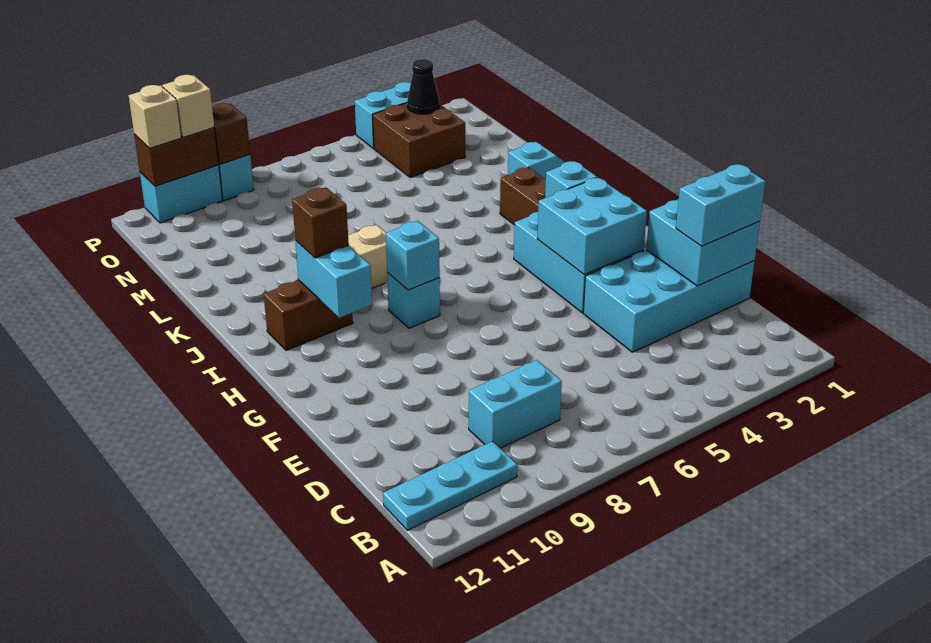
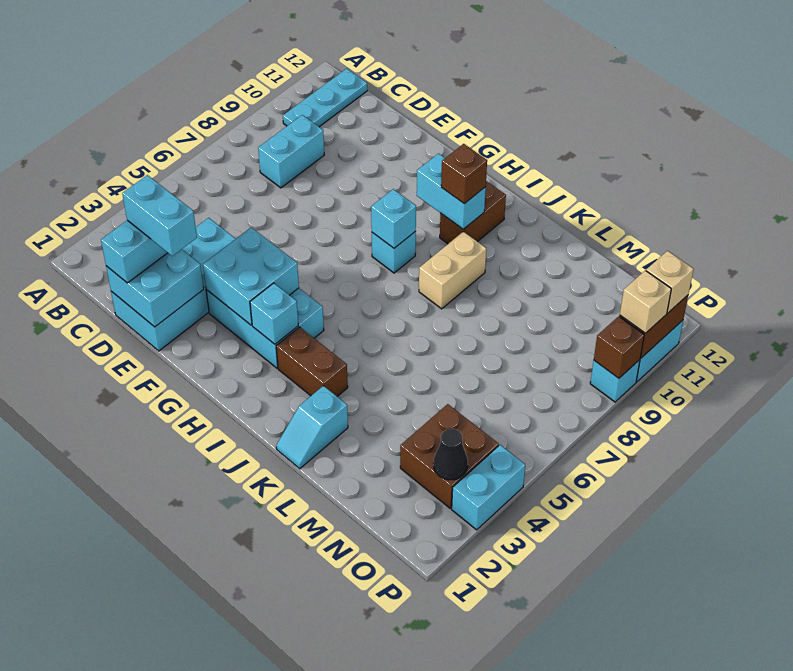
none -> cyan 1x2 brick [122,175,197,256]

